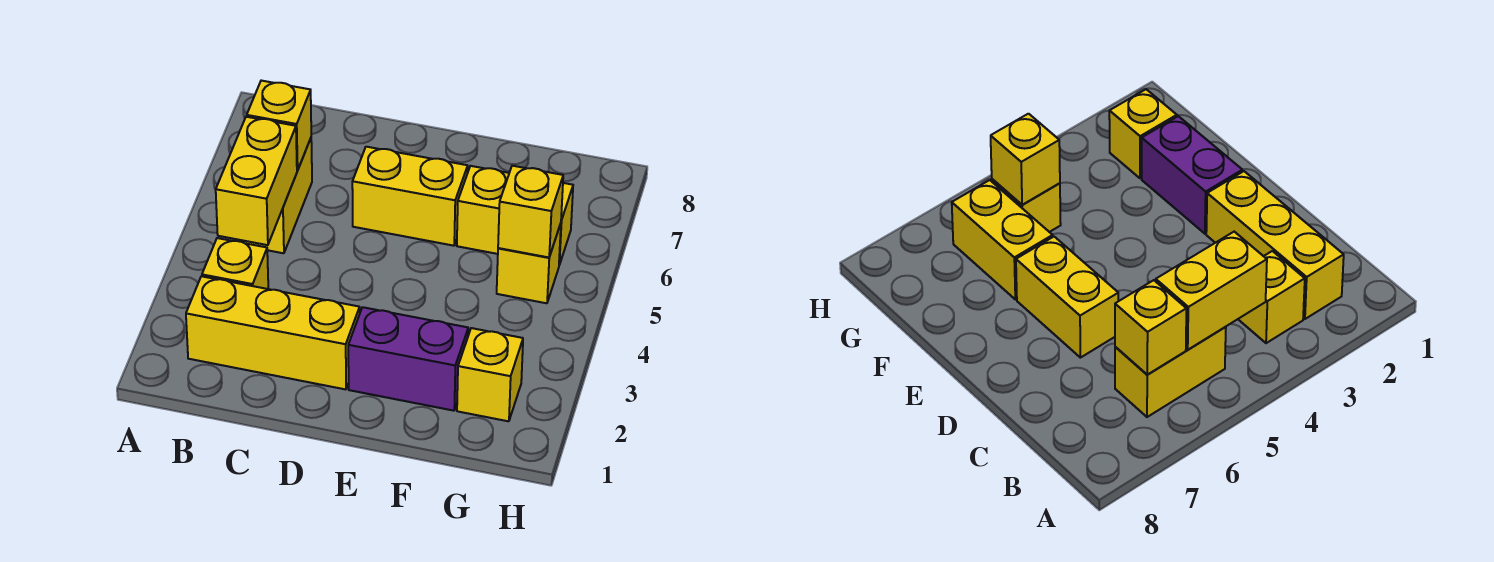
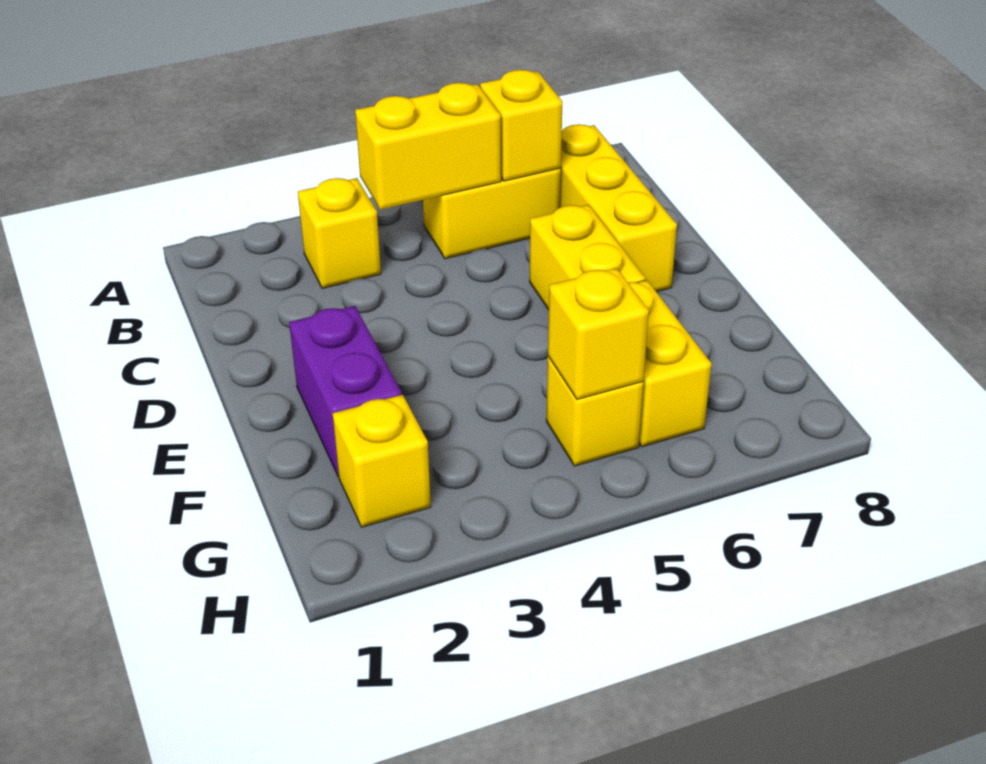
yellow 1x3 brick [186,276,360,389] -> yellow 1x3 brick moved to [560,124,677,292]

